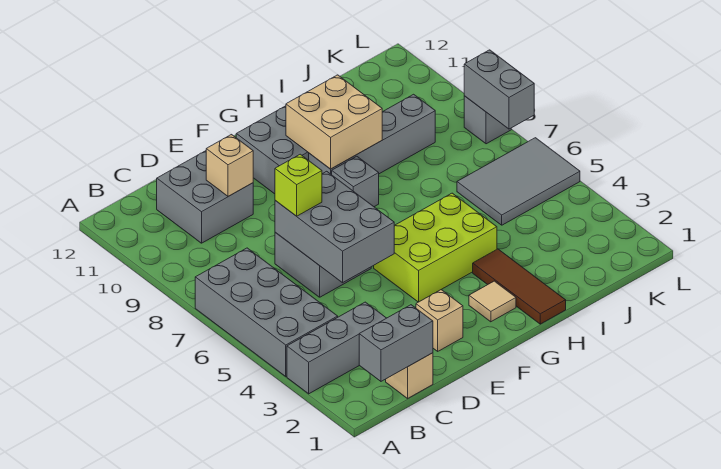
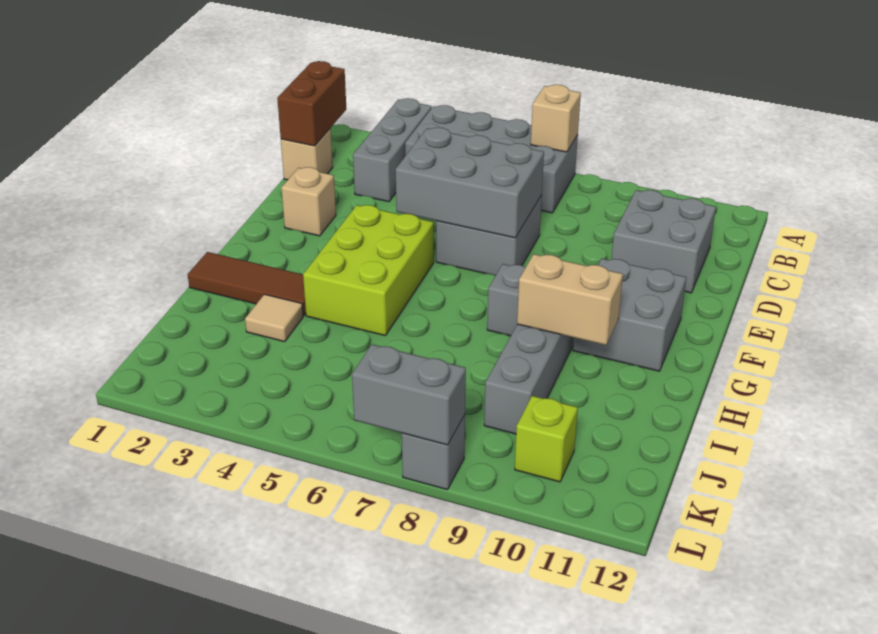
grey 1x2 brick [359,305,433,381] -> brown 1x2 brick [277,61,346,146]
lime 1x1 brick [275,154,322,216] -> lime 1x1 brick moved to [515,396,578,482]
tan 1x1 brick [206,135,253,196] -> tan 1x1 brick moved to [531,85,581,152]
tan 1x1 tile [469,281,516,322] -> tan 1x1 tile moved to [245,294,303,342]
tan 2x2 brick [286,75,382,169] -> tan 1x2 brick [517,254,623,345]
grey 2x3 tile [457,138,580,225] -> none

